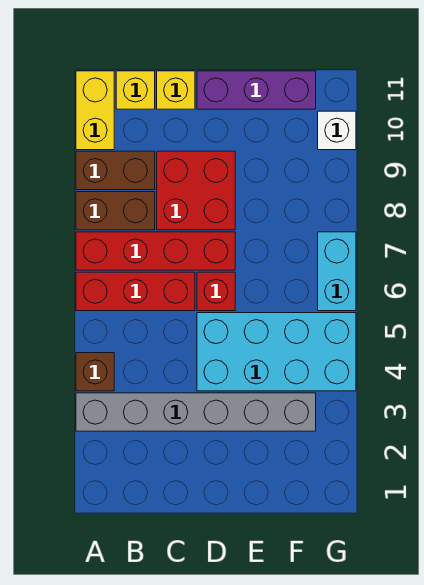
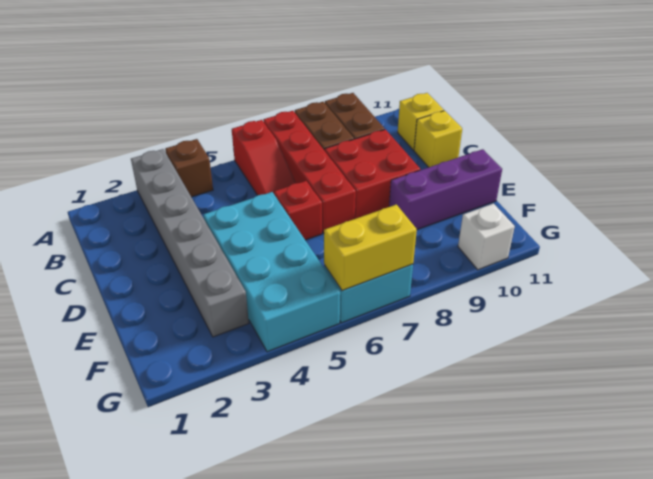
red 1x3 brick [76,272,195,311] -> red 1x3 slope [232,120,296,195]
yellow 1x2 brick [76,71,114,150] -> yellow 1x2 brick moved to [324,205,417,291]
purple 1x3 brick [197,71,316,109] -> purple 1x3 brick turned to [389,149,502,230]

